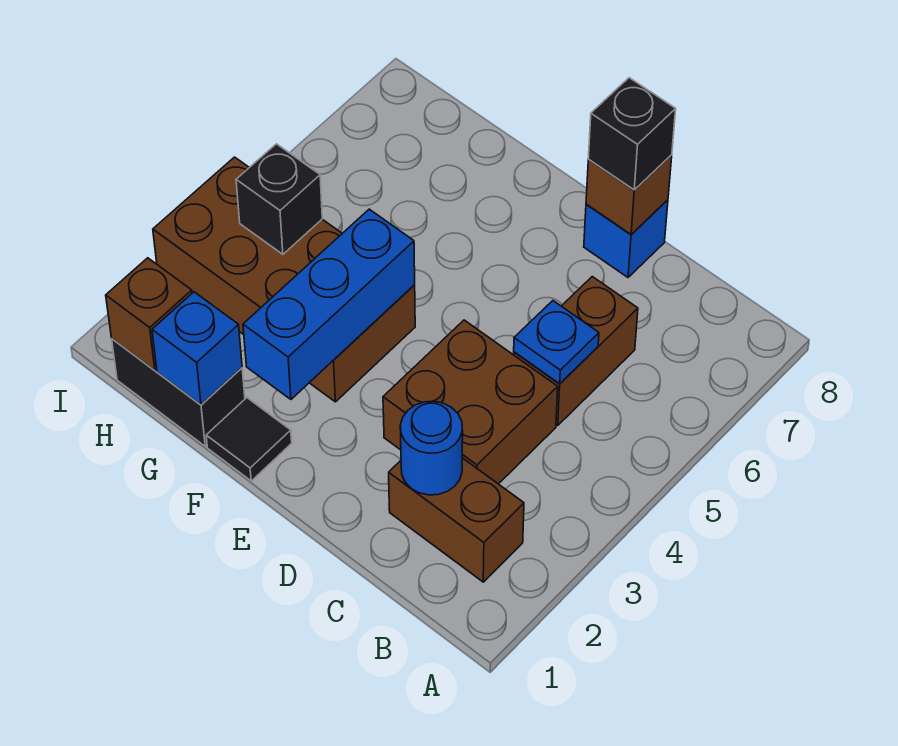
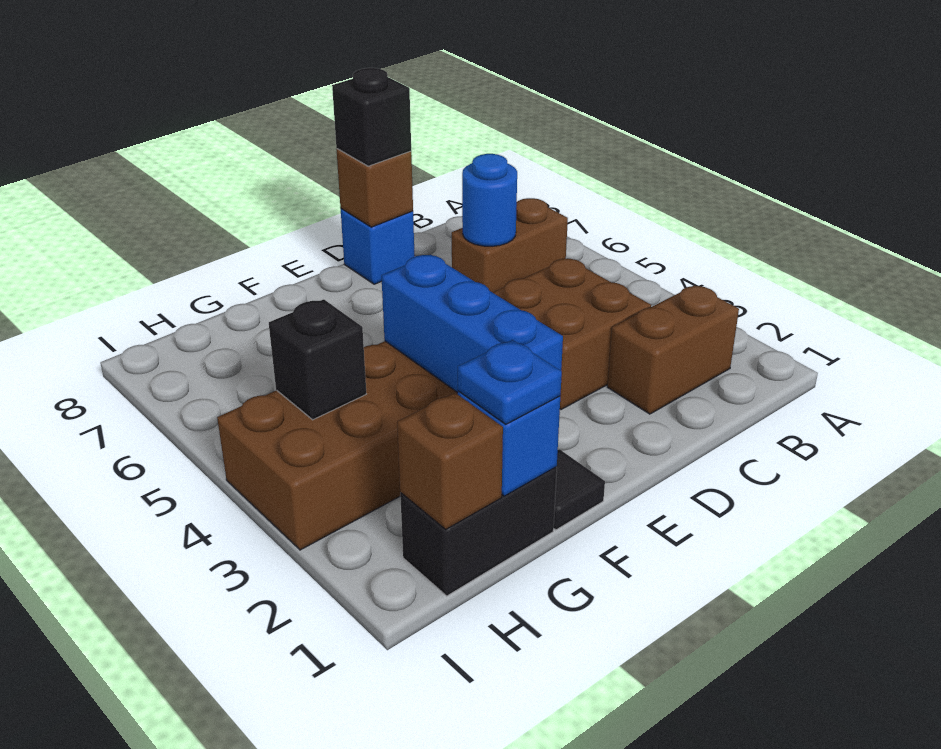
blue 1x1 round brick [400,401,463,495] -> blue 1x1 round brick moved to [462,154,517,246]
brown 1x2 brick [514,277,638,425] -> brown 1x2 brick turned to [452,198,568,292]
blue 1x1 plate [514,301,599,384] -> blue 1x1 plate moved to [458,340,562,424]

